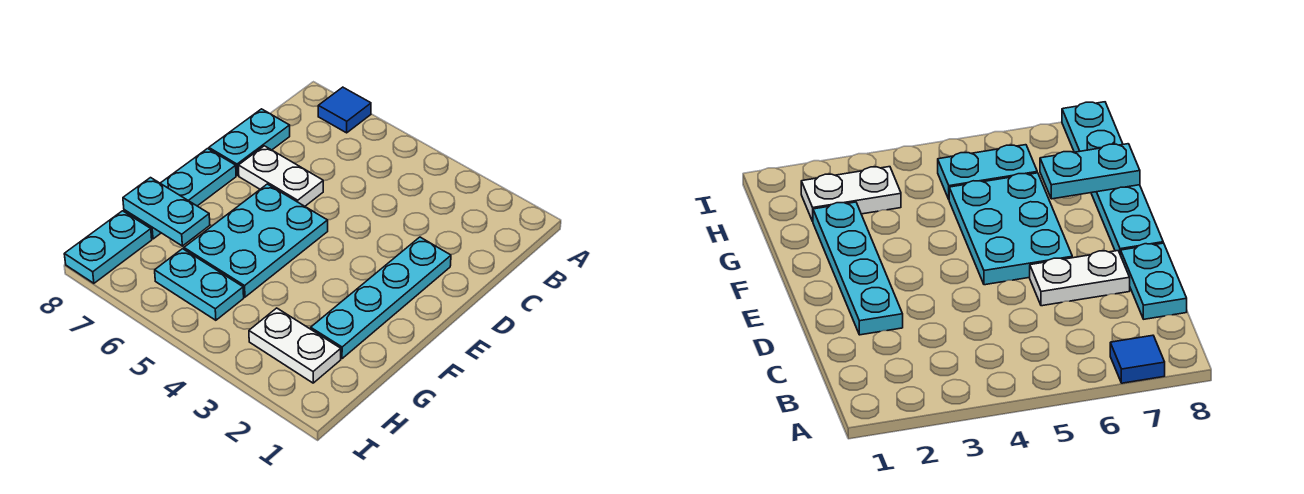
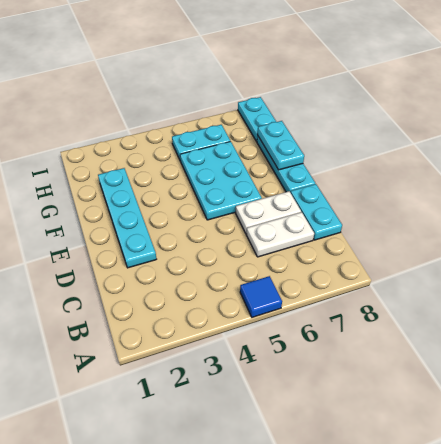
blue 1x1 tile [318,87,371,133] -> blue 1x1 tile moved to [240,276,282,317]
cyan 1x2 plate [123,178,210,246] -> cyan 1x2 plate turned to [257,121,304,170]
white 1x2 plate [249,308,341,383] -> white 1x2 plate moved to [247,212,314,257]

